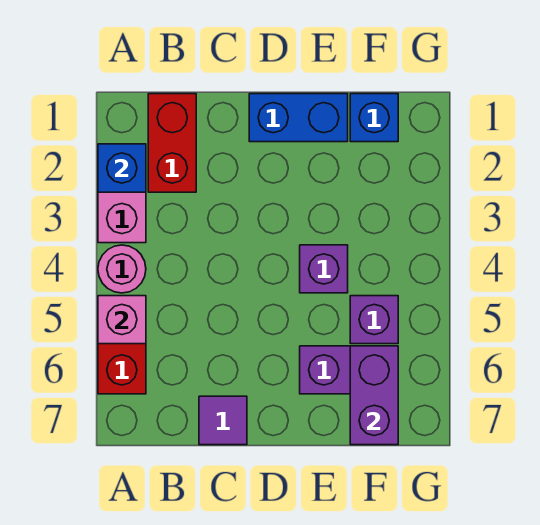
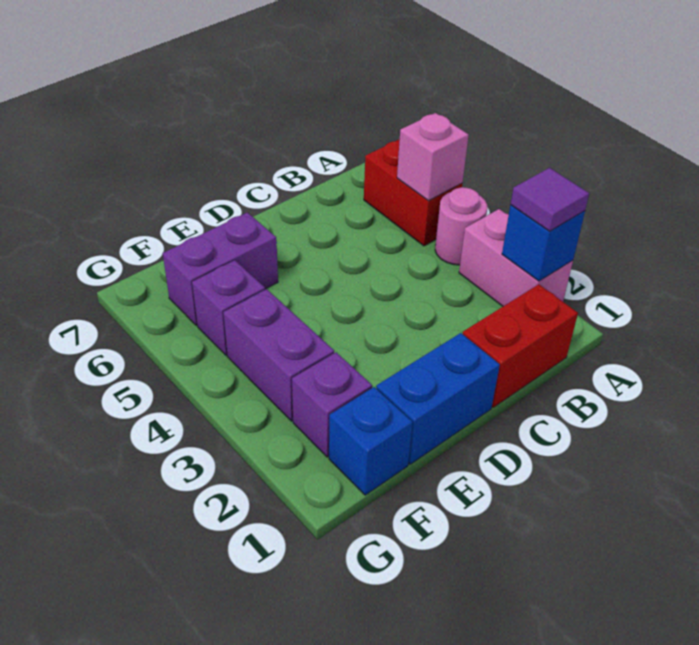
red 1x2 brick [148,94,196,192] -> red 1x2 brick turned to [463,284,578,407]
purple 1x1 tile [199,396,247,445] -> purple 1x1 tile moved to [511,168,589,231]
purple 1x1 brick [300,245,348,293] -> purple 1x1 brick moved to [292,352,372,457]
purple 1x2 brick [350,346,398,445] -> purple 1x2 brick moved to [223,289,334,421]

